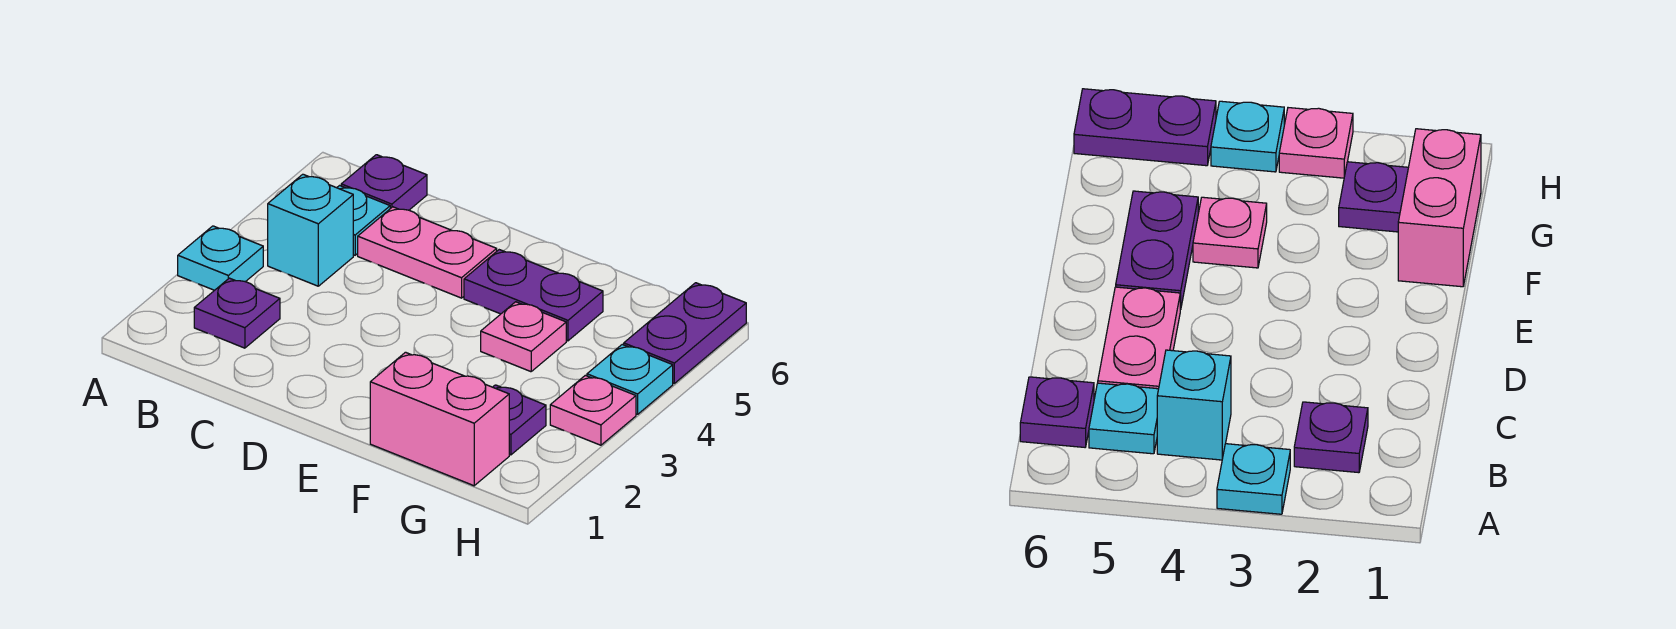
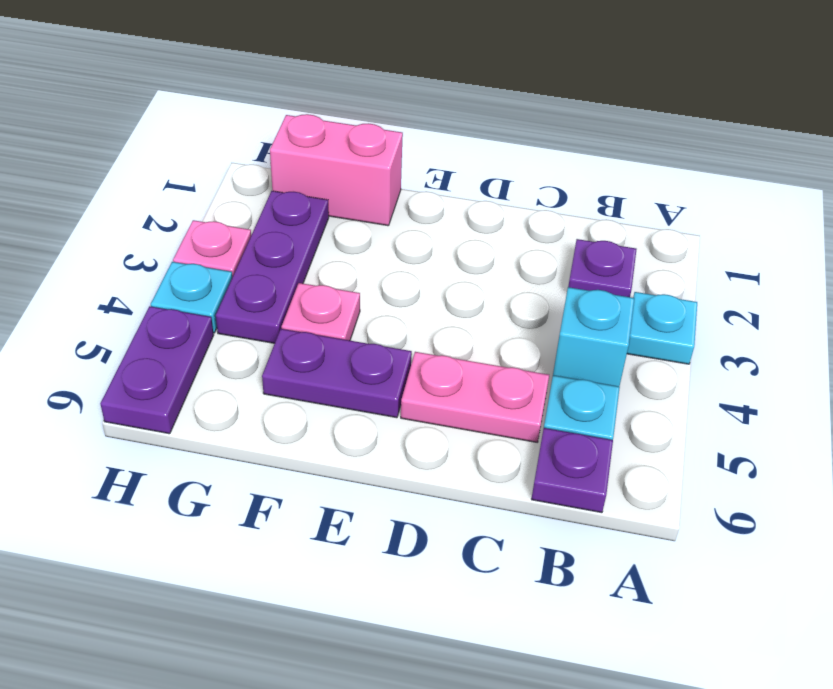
purple 1x1 plate [493,385,546,455] -> purple 1x3 plate [216,191,329,343]

